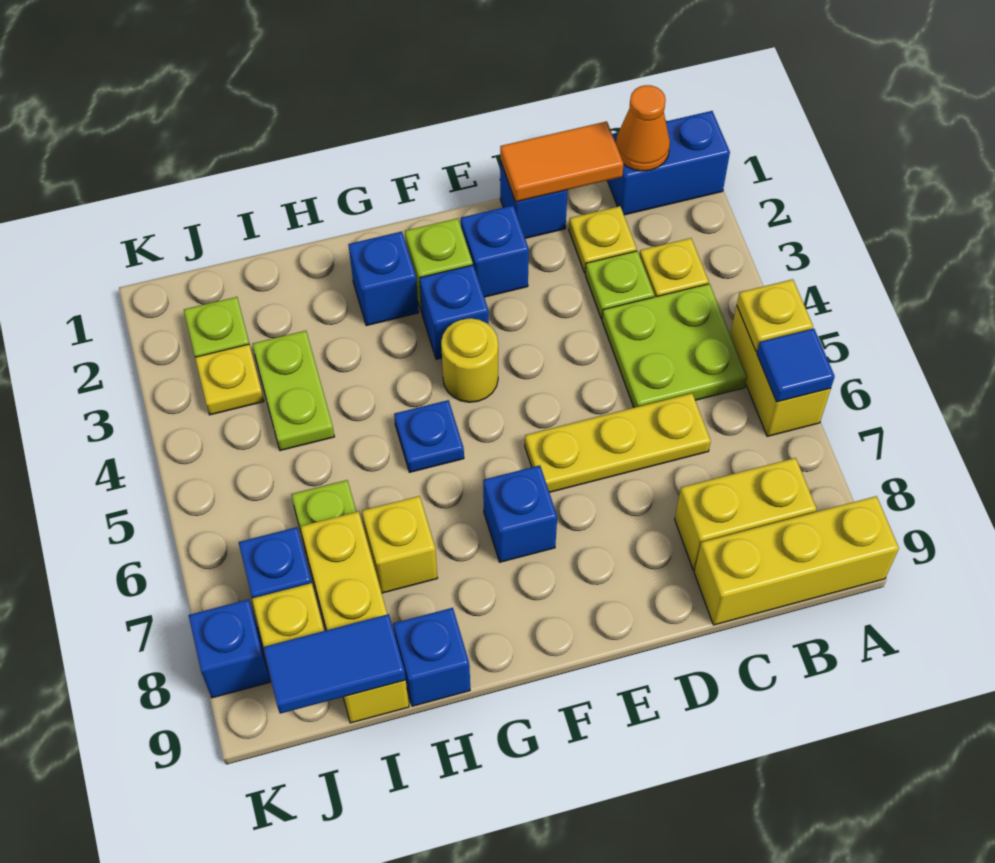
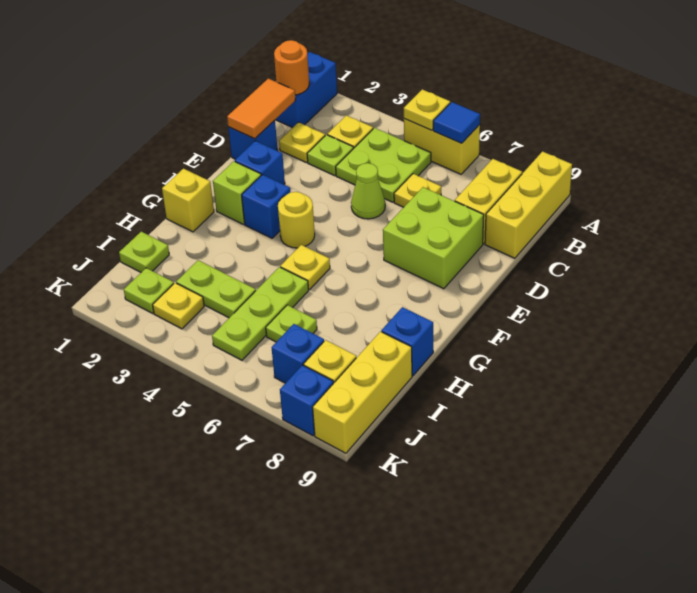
orange 1x1 cone [616,85,670,171] -> orange 1x1 round brick [274,40,309,95]
yellow 1x3 plate [525,393,711,492] -> yellow 1x1 plate [394,174,441,207]
none -> lime 1x1 cone [351,163,385,219]
none -> lime 2x2 brick [383,187,484,289]
blue 1x1 brick [483,465,557,562] -> none
blue 1x1 brick [348,231,419,326] -> none
blue 1x1 plate [394,400,464,472] -> yellow 1x1 plate [280,245,330,290]
none -> lime 1x3 plate [212,267,309,360]
yellow 1x1 brick [362,496,437,593] -> yellow 1x1 brick moved to [162,169,214,232]
none -> lime 1x1 plate [119,232,169,272]
yellow 1x3 brick [301,511,409,723] -> yellow 1x3 brick turned to [313,332,412,453]
blue 1x2 tile [263,614,406,714] -> none

